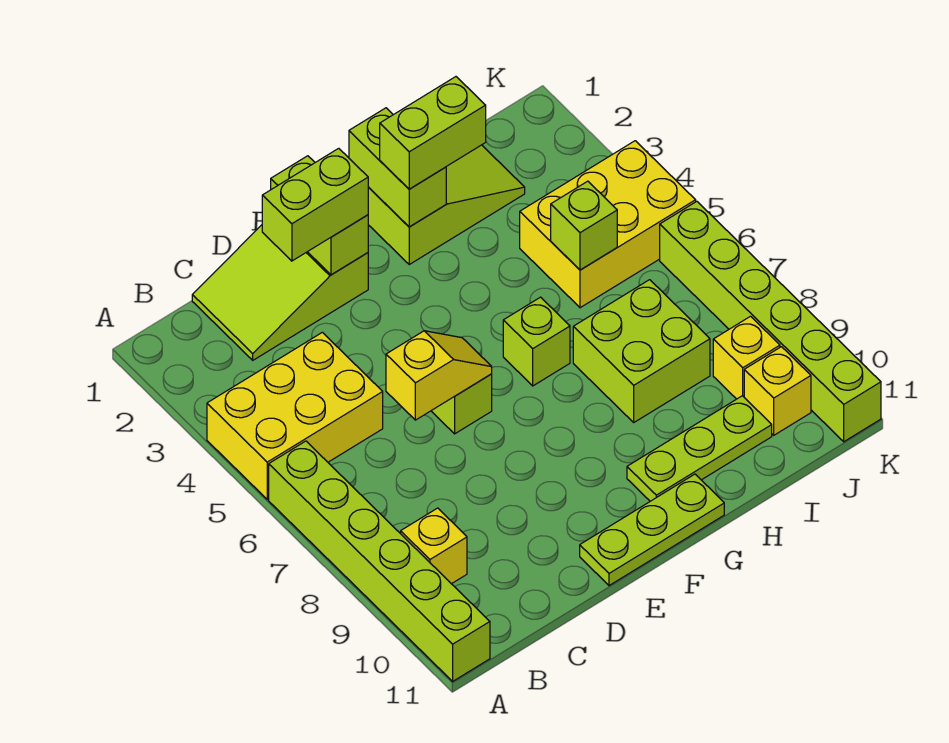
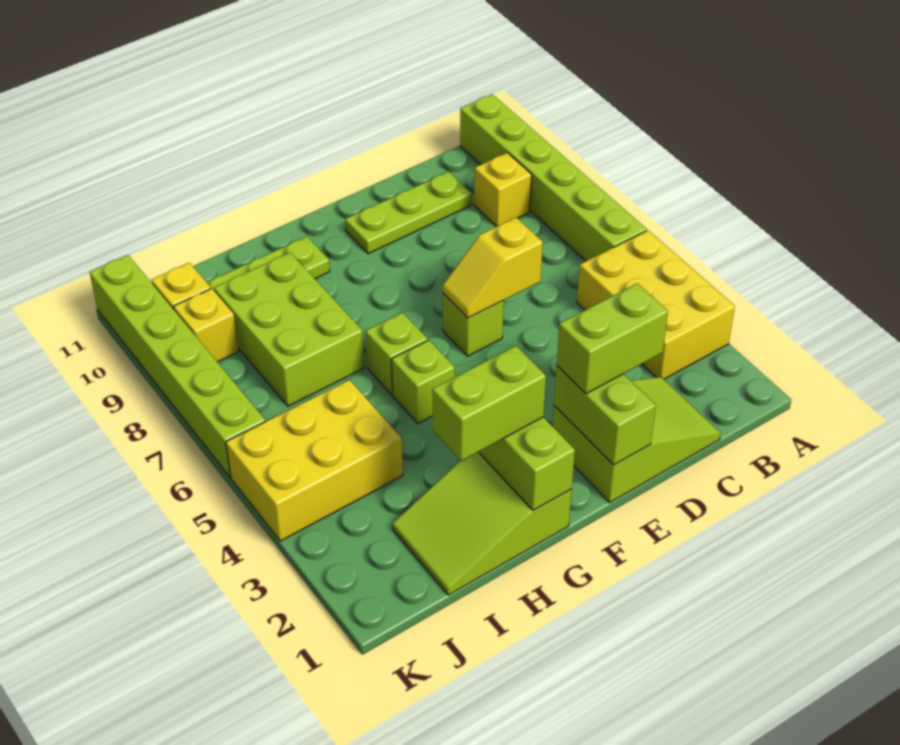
yellow 2x3 brick [207,332,383,499] -> yellow 2x3 brick turned to [577,230,735,379]
lime 1x3 plate [580,474,724,586] -> lime 1x3 plate moved to [345,172,472,254]
lime 2x2 brick [573,280,710,422] -> lime 2x3 brick [214,253,364,406]
lime 1x1 brick [551,181,617,270] -> lime 1x1 brick moved to [392,340,455,423]

